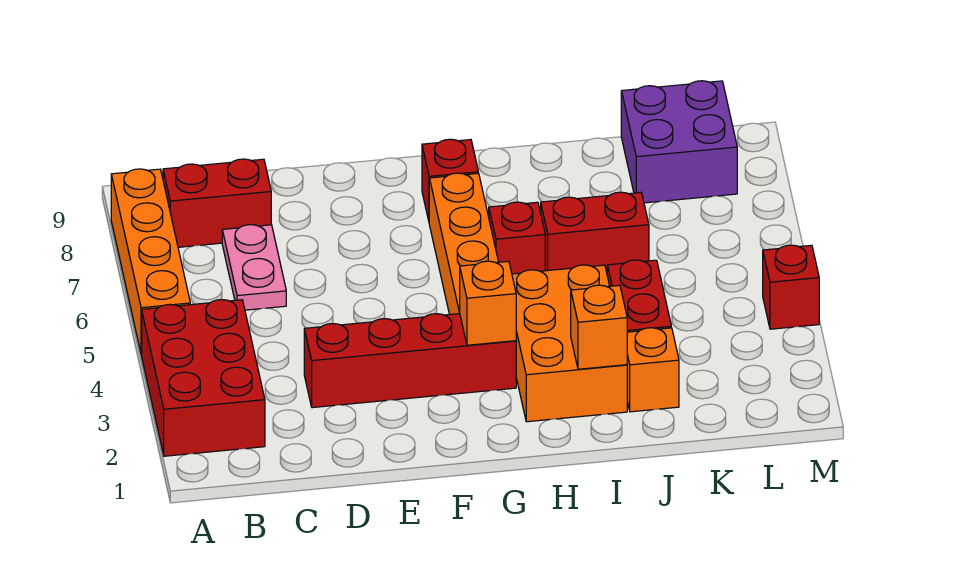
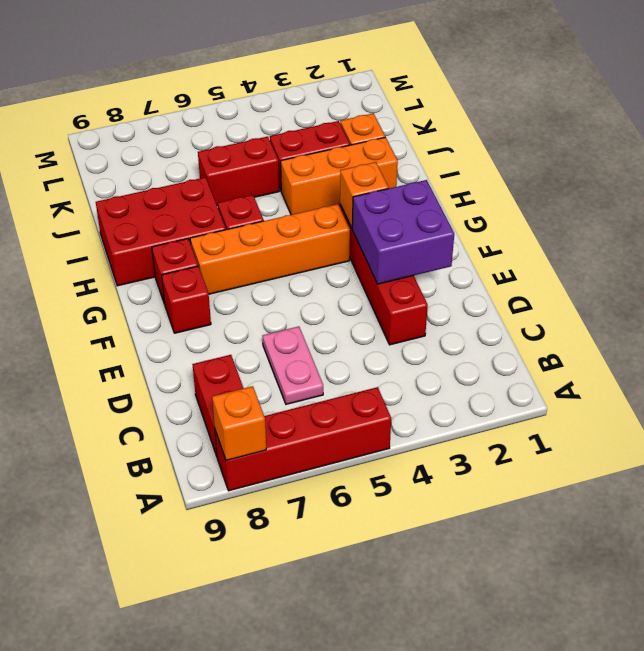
red 2x3 brick [142,300,265,456] -> red 2x3 brick moved to [96,177,226,286]
orange 1x4 brick [111,169,190,355] -> red 1x4 brick [215,387,391,491]
pink 1x2 plate [222,225,286,310] -> pink 1x2 plate turned to [262,326,323,404]
orange 2x3 brick [512,265,627,422] -> orange 1x3 brick [281,137,398,215]
orange 1x1 brick [571,285,627,369] -> orange 1x1 brick moved to [212,386,266,461]
red 1x2 brick [541,192,649,272] -> red 1x2 brick turned to [198,137,279,206]
purple 2x2 brick [621,81,737,203] -> purple 2x2 brick moved to [352,180,454,284]
red 1x1 brick [763,245,819,329] -> red 1x1 brick moved to [162,266,211,333]

